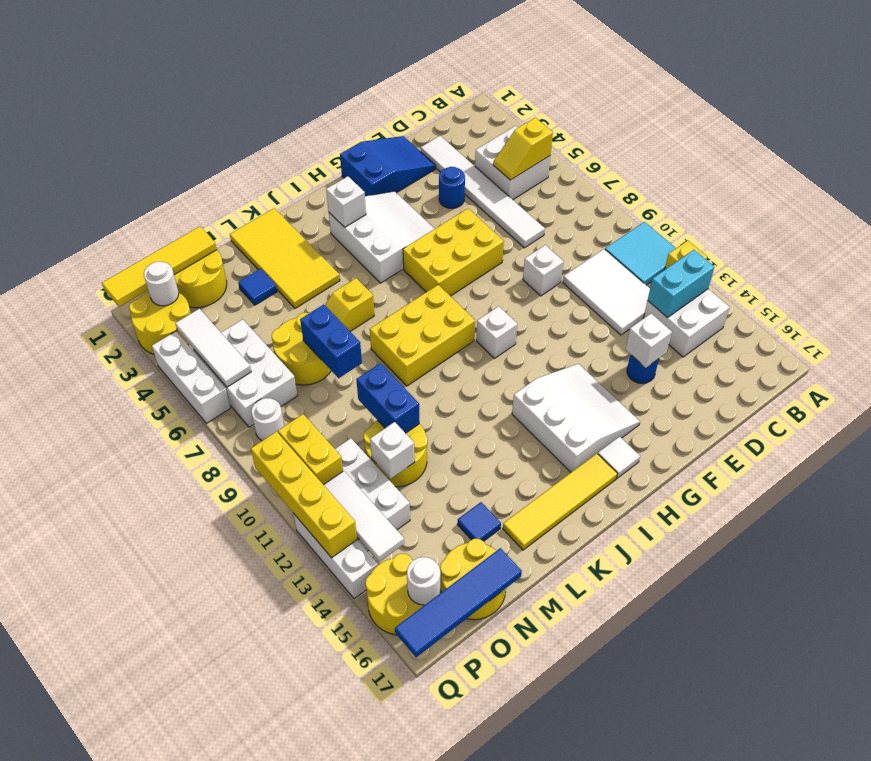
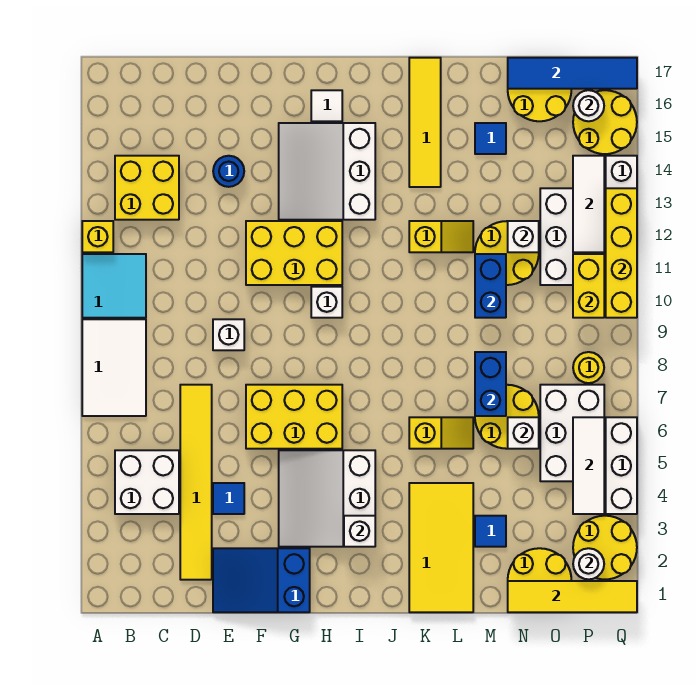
yellow 1x2 slope [493,117,553,180] -> yellow 1x2 slope moved to [409,221,473,252]
white 2x2 brick [643,289,729,357] -> yellow 2x2 brick [115,156,179,220]
cyan 1x2 brick [648,250,714,318] -> none
white 2x3 tile [563,249,650,335] -> white 2x3 tile moved to [82,319,146,416]
white 1x6 tile [421,136,545,248] -> yellow 1x6 tile [180,385,212,580]
blue 1x1 round brick [439,167,465,208] -> blue 1x1 tile [213,483,244,514]
white 1x1 brick [625,314,672,368] -> white 1x1 brick moved to [508,417,539,449]
yellow 2x3 brick [370,285,475,386] -> yellow 2x3 brick moved to [246,221,342,285]
yellow 1x4 tile [503,454,617,550] -> yellow 1x4 tile turned to [409,58,441,187]
white 1x1 round brick [251,398,284,441] -> yellow 1x1 round brick [573,352,604,383]

